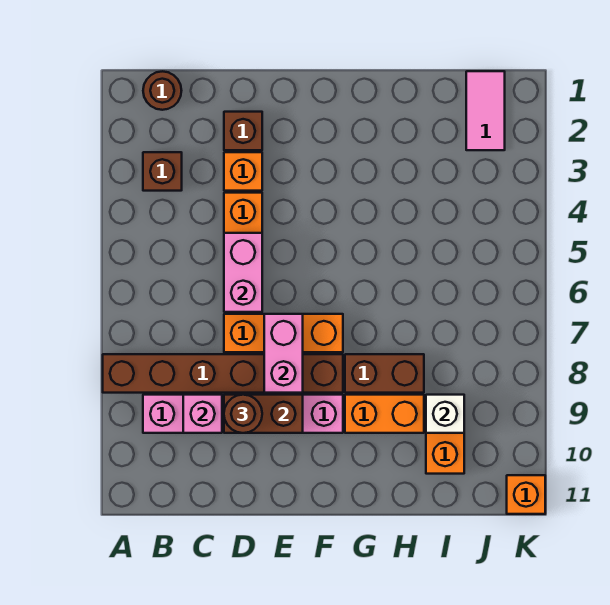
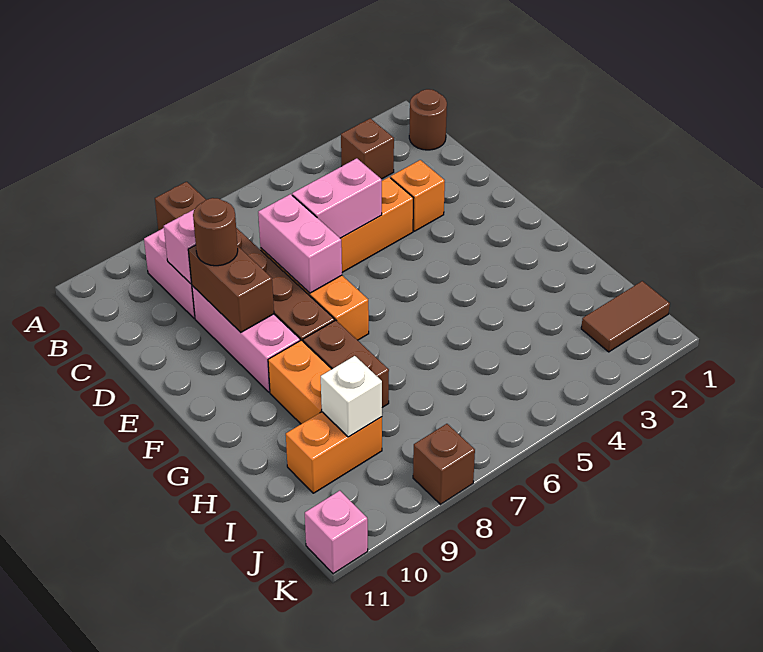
brown 1x1 brick [224,112,262,150] -> brown 1x1 brick moved to [413,424,475,504]
pink 1x2 brick [264,314,303,393] -> pink 1x2 brick turned to [258,194,342,293]
pink 1x2 tile [466,71,505,150] -> brown 1x2 tile [581,281,670,352]
orange 1x1 brick [507,475,545,514] -> pink 1x1 brick [305,491,368,574]

